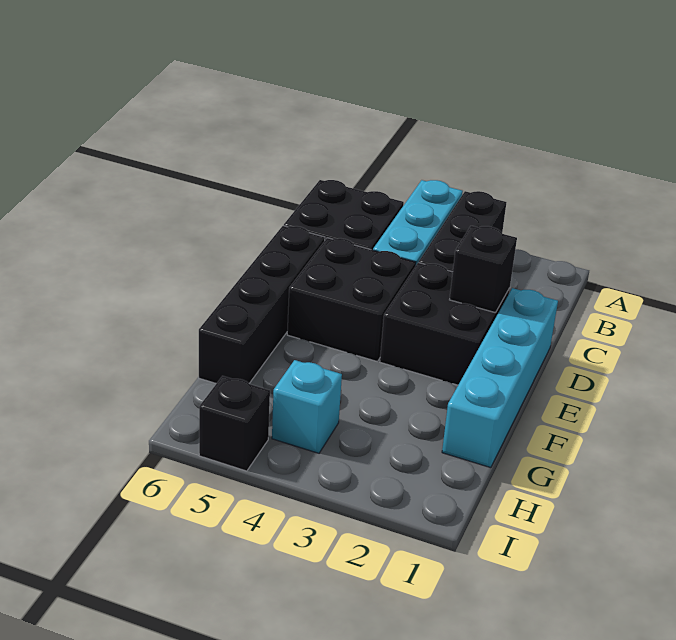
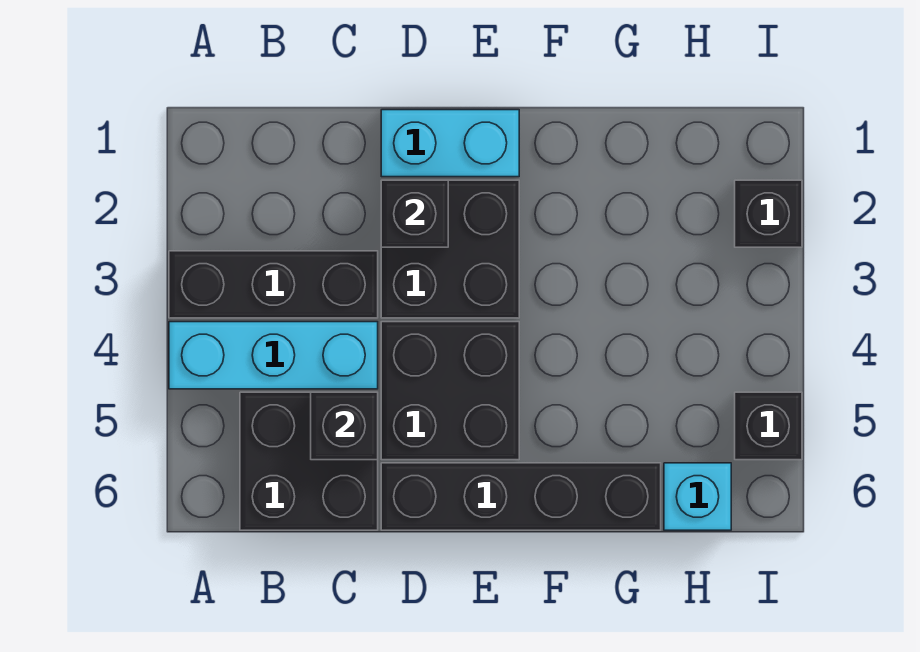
none -> black 1x1 brick [311,392,378,460]
cyan 1x4 brick [442,288,558,468] -> cyan 1x2 brick [381,110,519,177]
cyan 1x1 brick [272,360,342,453] -> cyan 1x1 brick moved to [664,463,731,530]
none -> black 1x1 brick [735,180,802,247]

